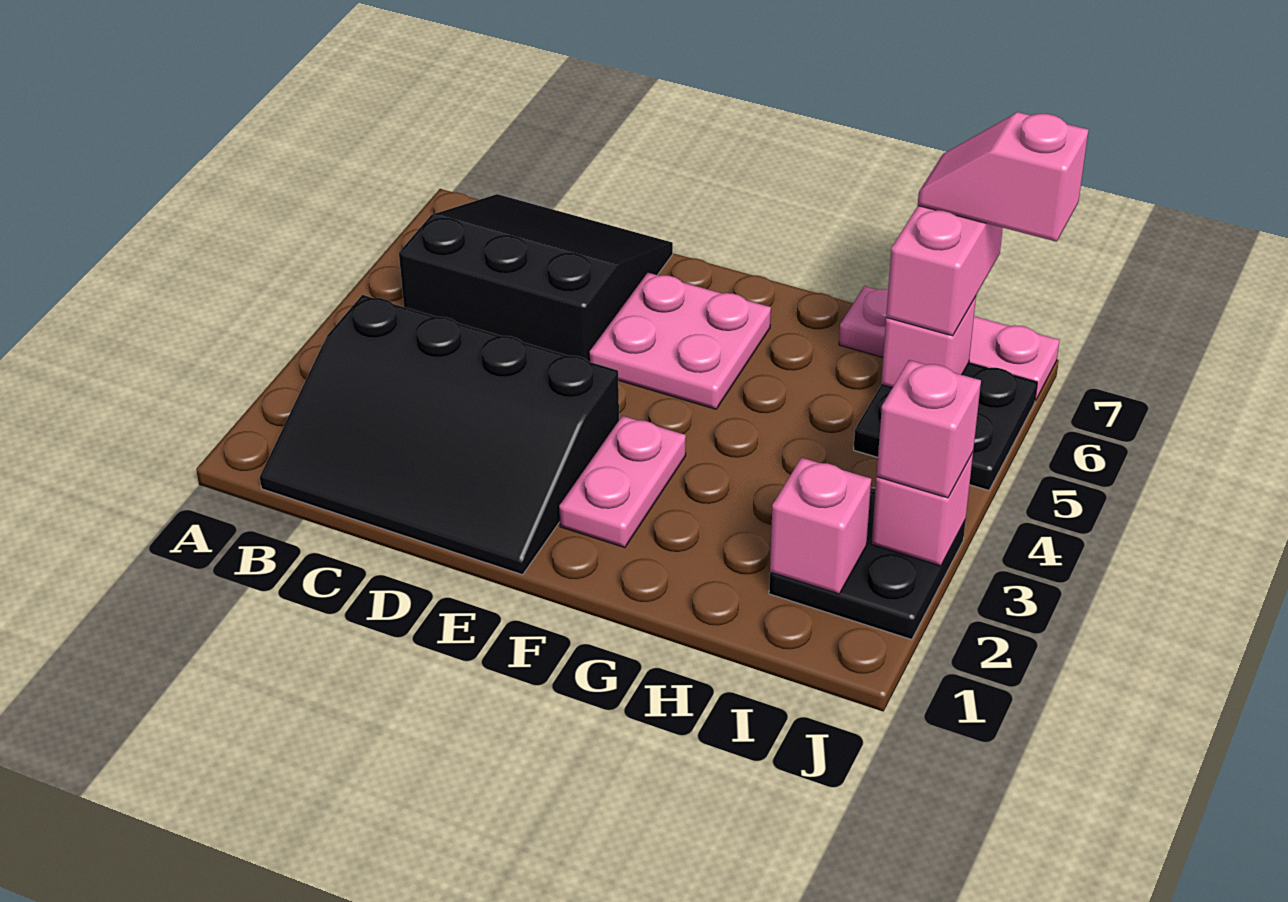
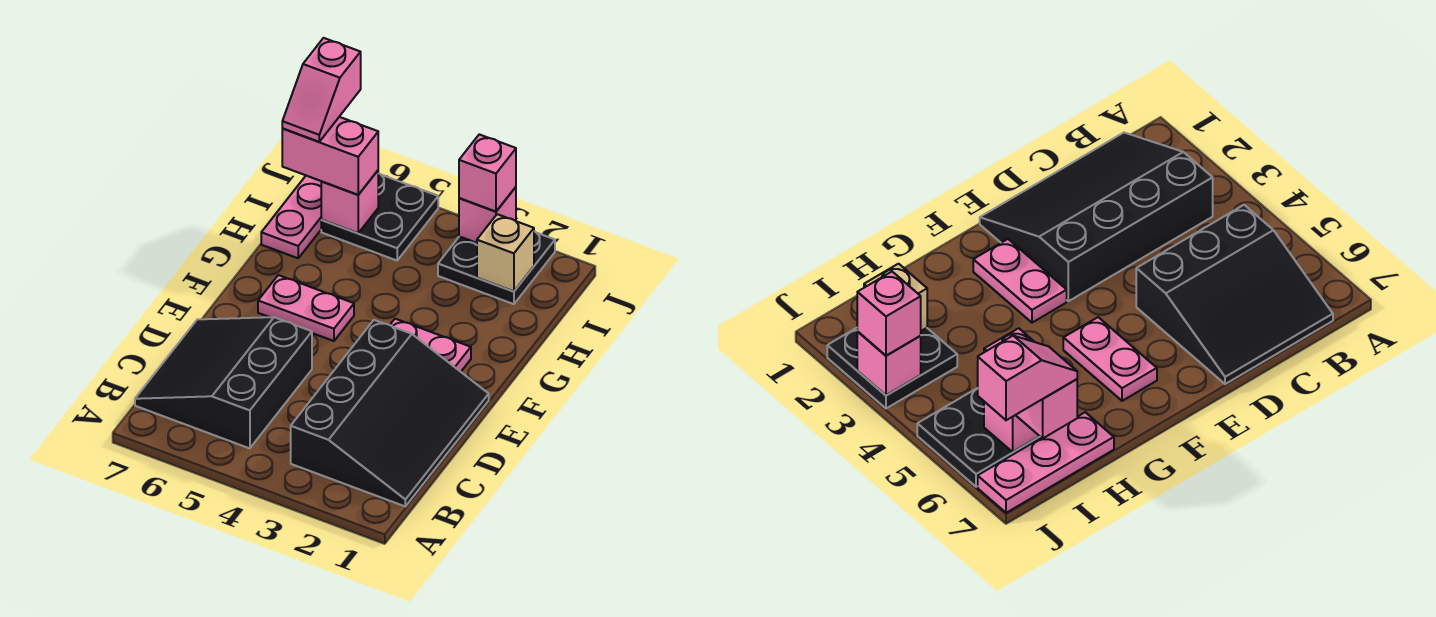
pink 2x2 plate [590,273,771,409] -> pink 1x2 plate [258,275,354,341]
pink 1x1 brick [770,458,871,594] -> tan 1x1 brick [477,214,534,291]

